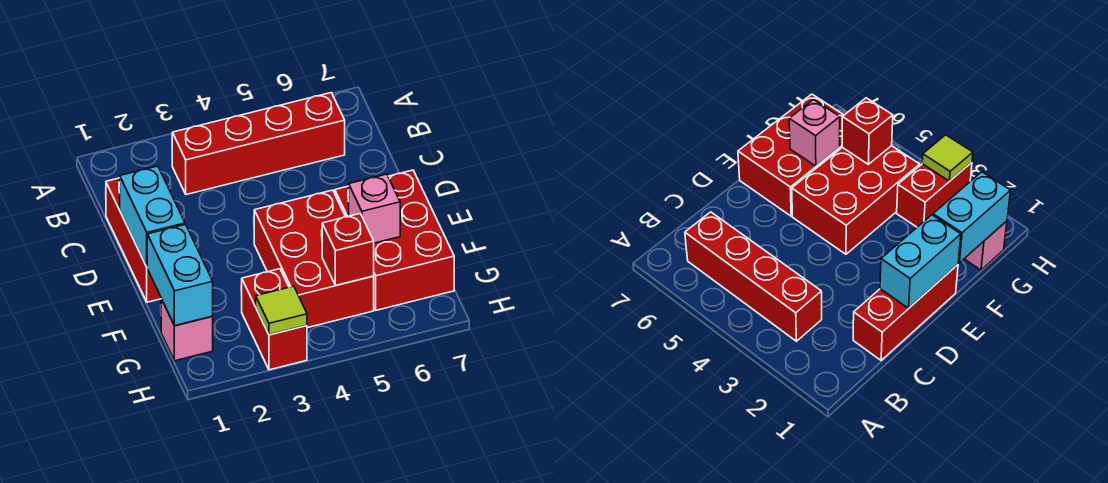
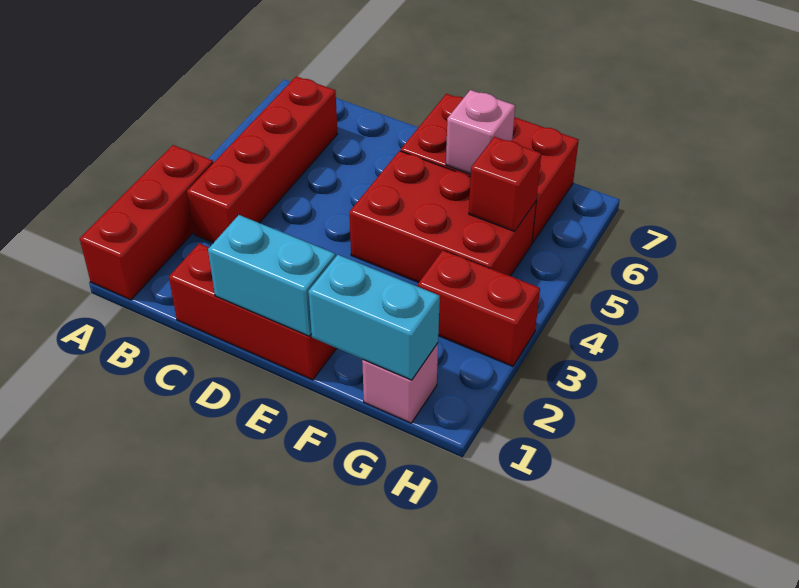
none -> red 1x3 brick [80,145,213,300]
lime 1x1 tile [256,286,307,335] -> none

